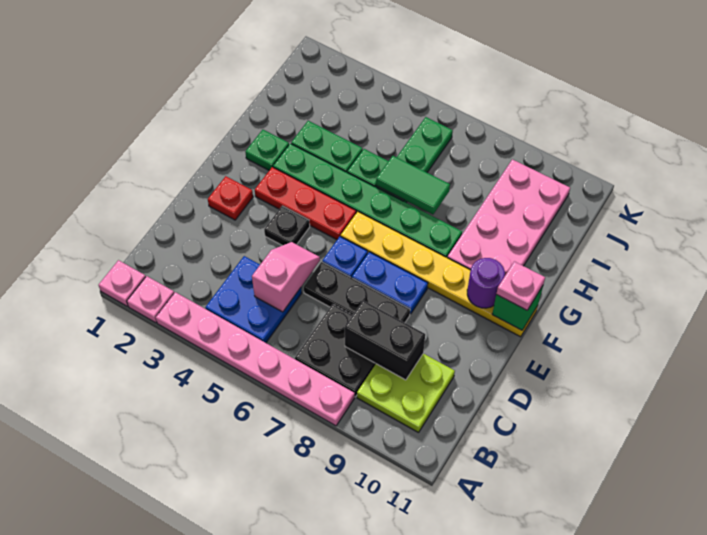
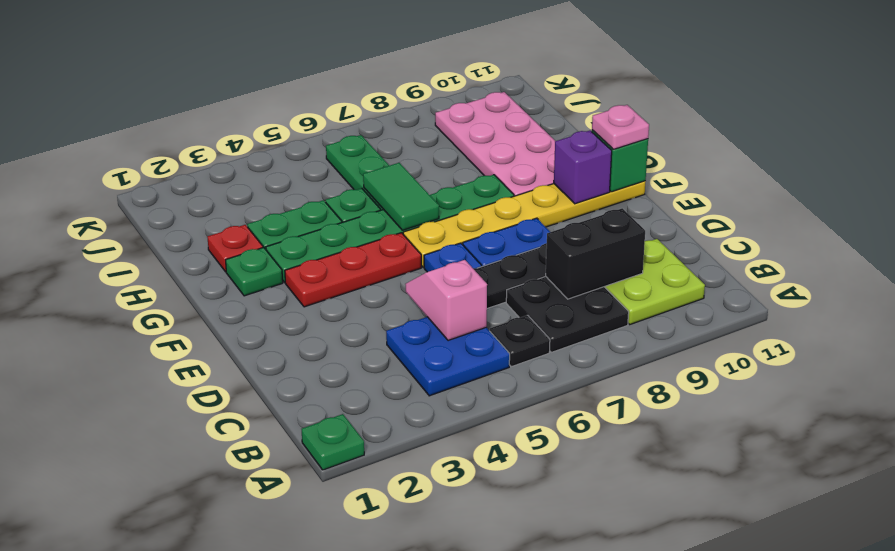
pink 1x1 plate [99,260,146,306] -> green 1x1 plate [302,414,364,470]
pink 1x1 plate [127,276,174,323] -> none
pink 1x6 plate [156,292,355,426] -> none
red 1x1 plate [208,176,253,220] -> red 1x1 plate moved to [207,225,263,272]
black 1x1 plate [264,206,310,246] -> black 1x1 plate moved to [490,315,550,367]
purple 1x1 round brick [467,258,505,308] -> purple 1x1 brick [554,131,612,204]
green 1x2 tile [376,156,450,214] -> green 1x2 tile turned to [363,163,439,230]

